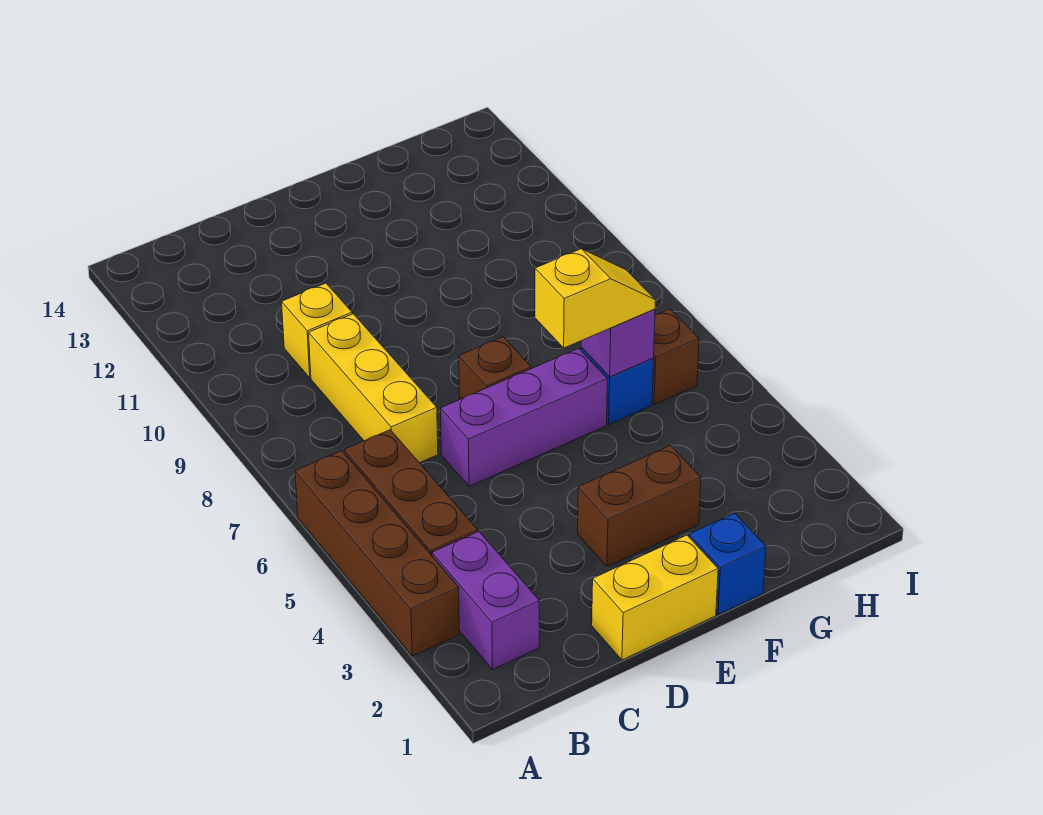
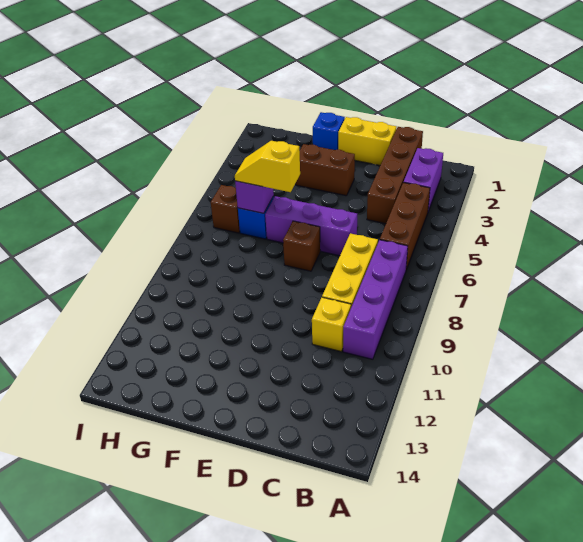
brown 1x4 brick [295,451,459,656] -> brown 1x4 brick moved to [367,127,423,224]
none -> purple 1x4 brick [343,240,408,359]

